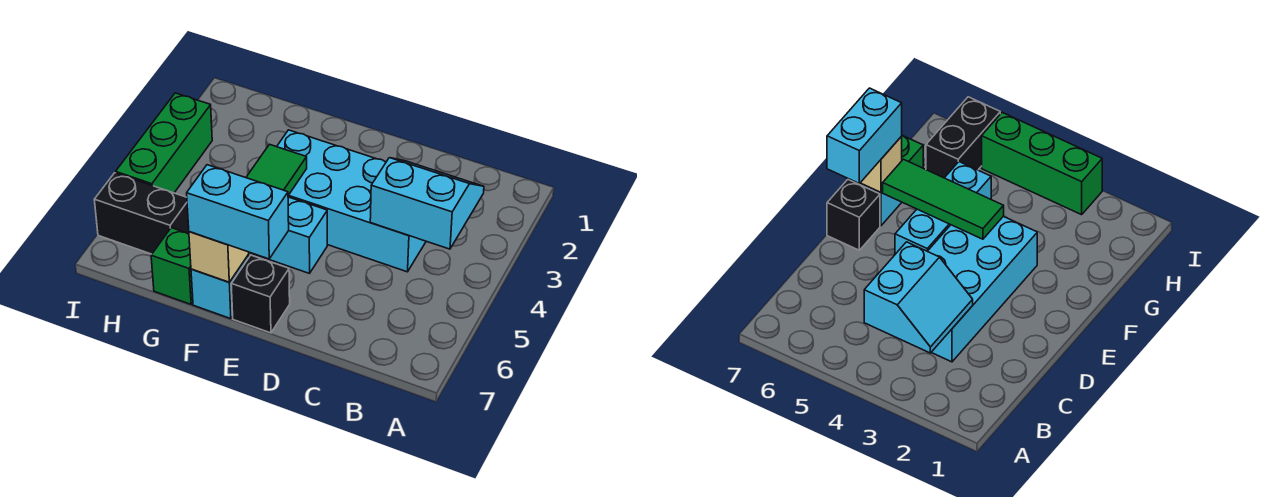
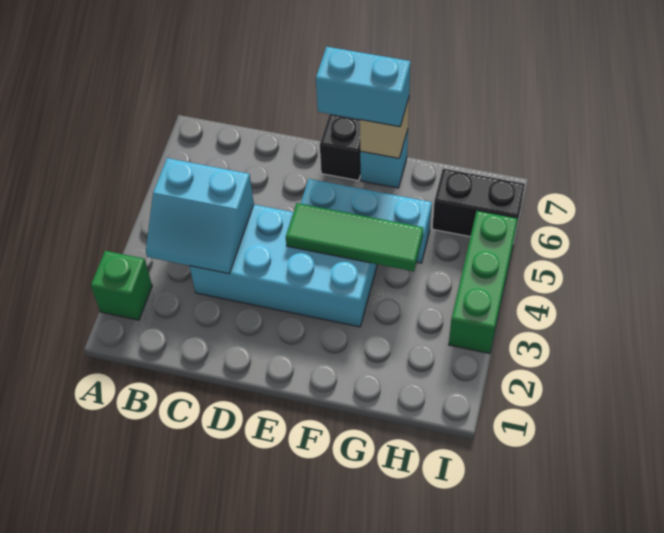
green 1x3 tile [246,144,307,196] -> green 1x3 tile turned to [286,203,423,271]
green 1x1 brick [151,228,193,304] -> green 1x1 brick moved to [91,251,152,320]

